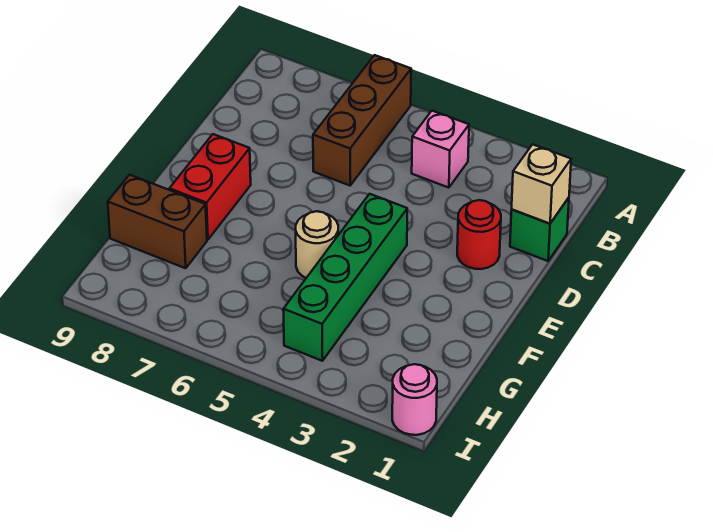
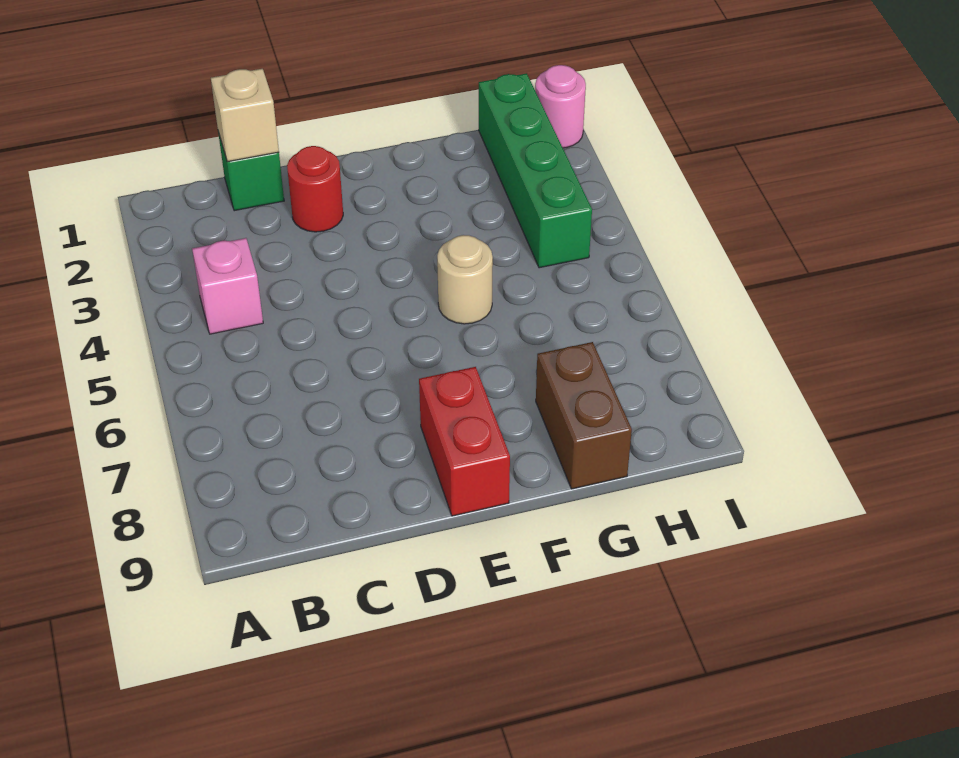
brown 1x3 brick [313,55,411,186] -> none
green 1x4 brick [283,194,407,361] -> green 1x4 brick turned to [479,73,592,268]
red 1x2 brick [169,134,251,240] -> red 1x2 brick turned to [419,367,510,516]

